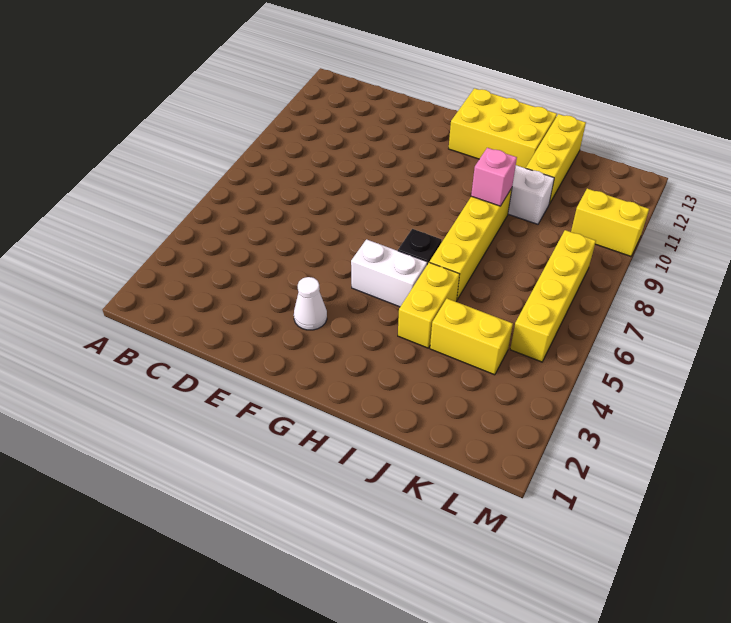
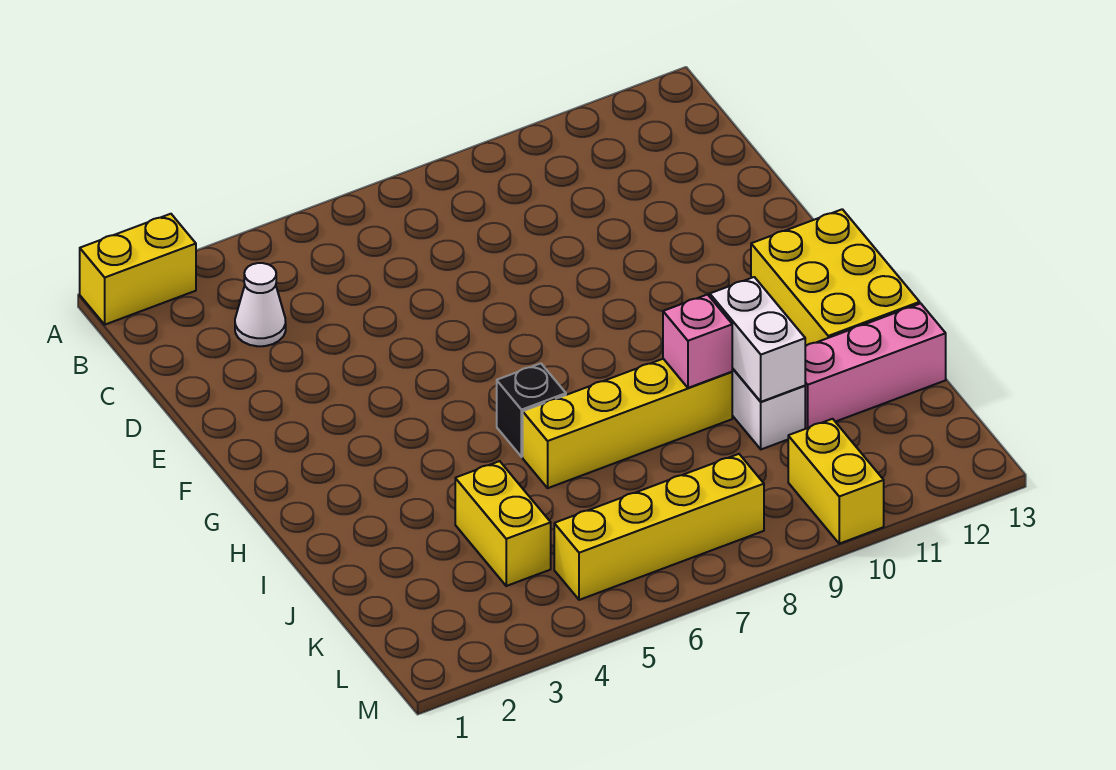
white 1x1 cone [294,277,327,330] -> white 1x1 cone moved to [235,263,286,346]
white 1x2 brick [351,239,427,307] -> white 1x2 brick moved to [710,277,805,402]
yellow 1x2 brick [398,262,460,348] -> yellow 1x2 brick moved to [80,214,196,325]
yellow 1x3 brick [526,114,586,204] -> pink 1x3 brick [805,303,946,429]

